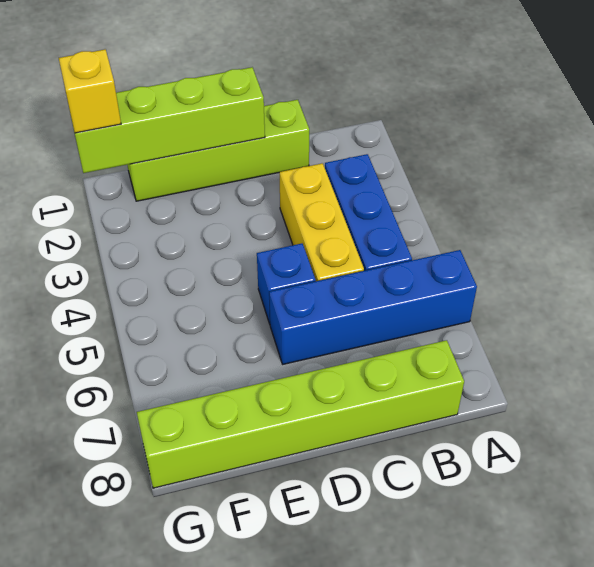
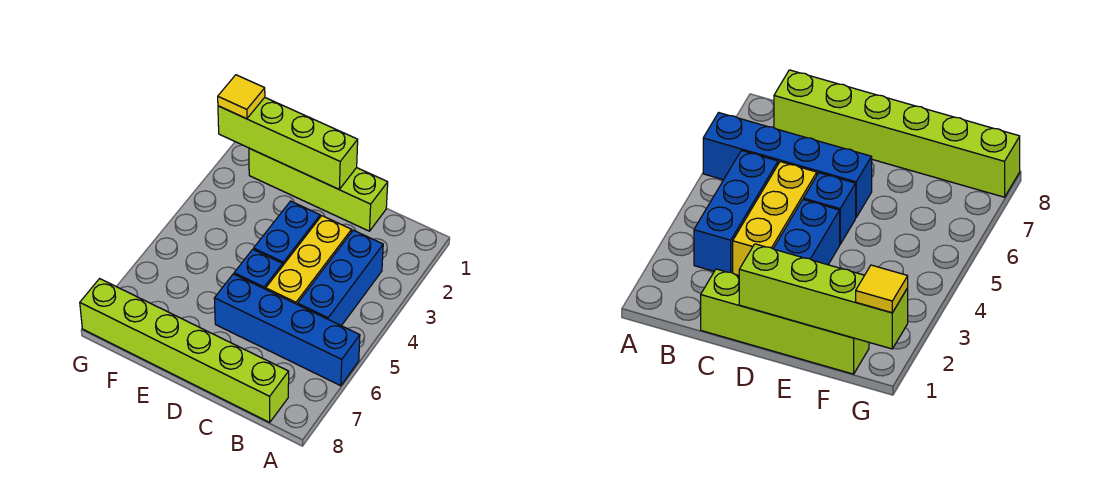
none -> blue 1x2 brick [254,201,320,265]
yellow 1x1 brick [59,49,121,133] -> yellow 1x1 tile [218,75,265,119]

